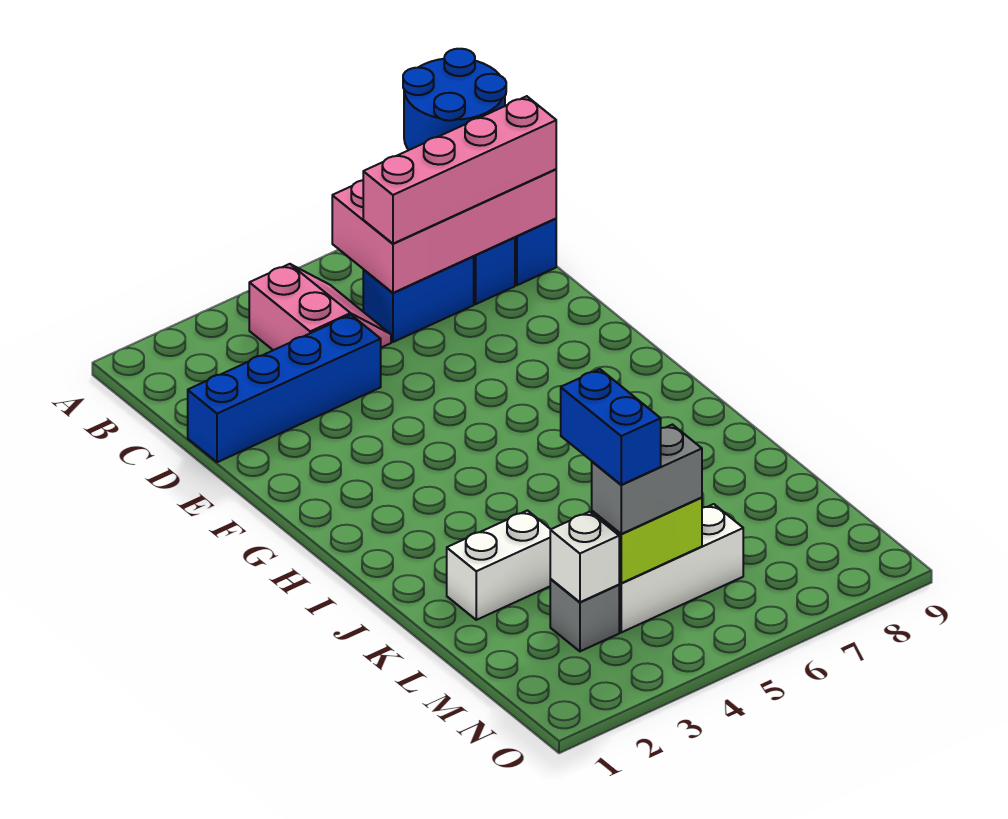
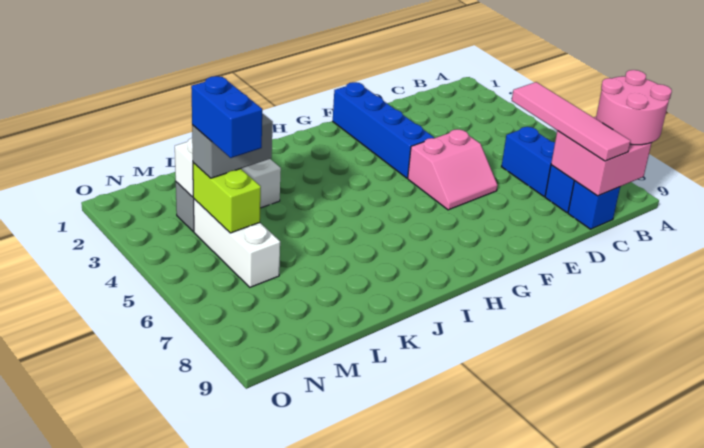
blue 2x2 round brick [403,49,506,150] -> pink 2x2 round brick [596,70,672,145]
pink 2x2 slope [249,264,391,350] -> pink 2x2 slope moved to [408,129,498,210]
pink 2x4 brick [332,169,556,293] -> pink 2x2 brick [551,117,652,196]
pink 1x4 brick [363,96,556,244] -> pink 1x4 tile [512,82,630,161]
blue 1x4 brick [188,315,381,462] -> blue 1x4 brick moved to [333,82,434,178]
blue 1x2 brick [561,369,661,485] -> blue 1x2 brick turned to [191,76,262,158]
grey 1x2 brick [592,425,702,534] -> grey 1x2 brick turned to [192,113,273,178]

